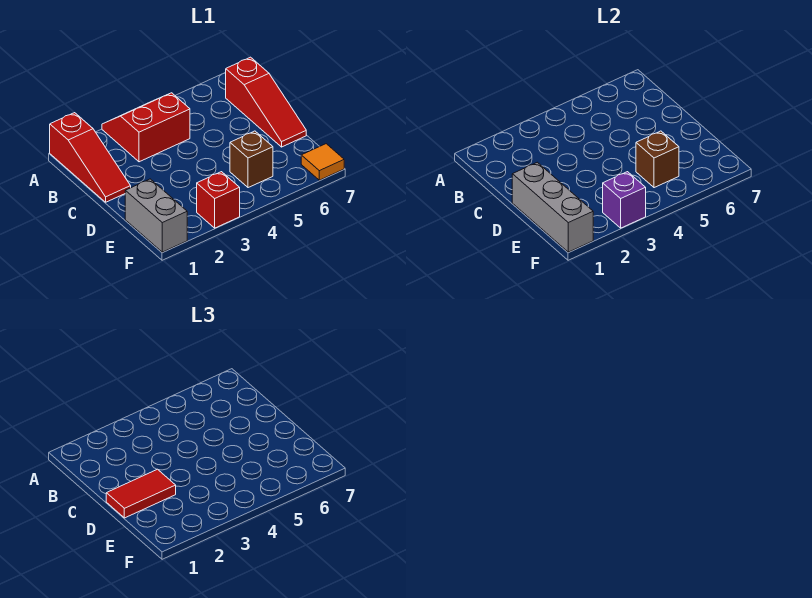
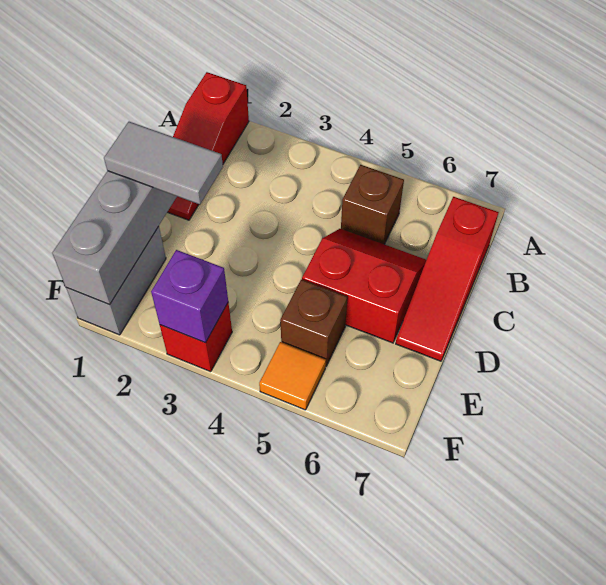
red 2x2 slope [102,93,190,162] -> red 2x2 slope moved to [302,229,426,343]
red 1x2 tile [106,469,176,518] -> grey 1x2 tile [104,122,223,205]
brown 1x1 brick [636,131,679,188] -> brown 1x1 brick moved to [341,165,404,244]
orange 1x1 tile [301,144,344,180] -> orange 1x1 tile moved to [259,342,326,410]

